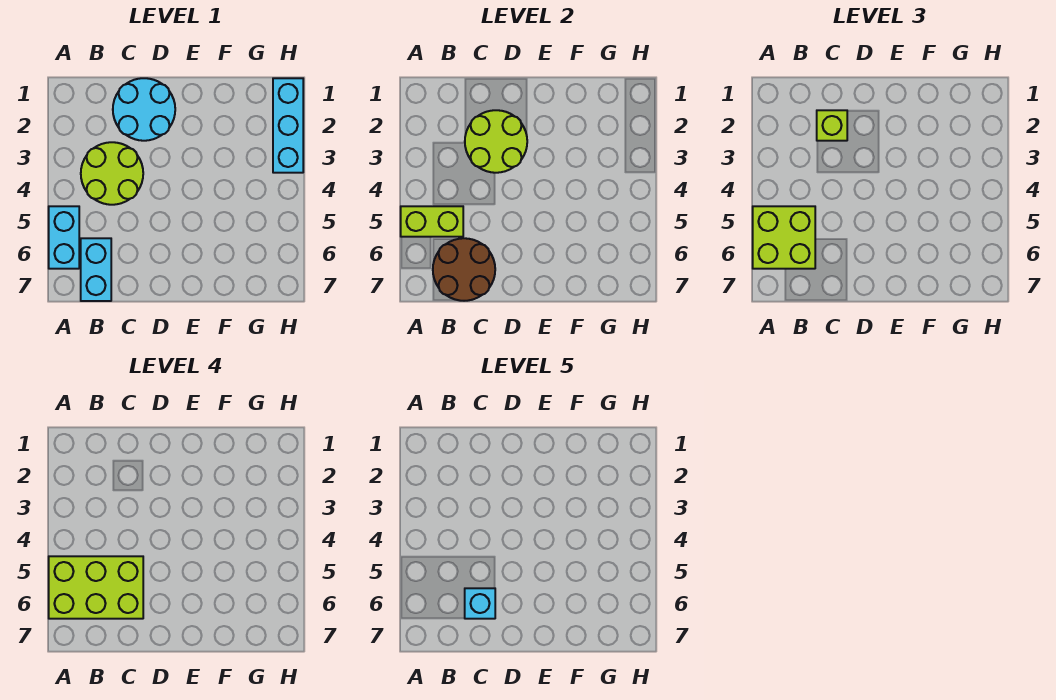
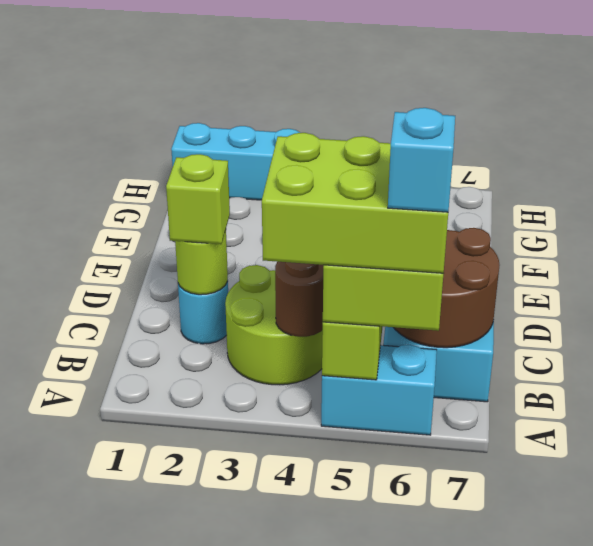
lime 2x3 brick [49,556,143,619] -> lime 2x3 brick turned to [262,133,448,273]
none -> brown 1x1 round brick [275,262,324,337]
cyan 2x2 round brick [113,78,175,141] -> cyan 1x1 round brick [178,282,228,344]
lime 2x2 round brick [465,110,527,173] -> lime 1x1 round brick [175,230,228,295]
cyan 1x1 brick [465,588,495,619] -> cyan 1x1 brick moved to [388,108,455,212]

